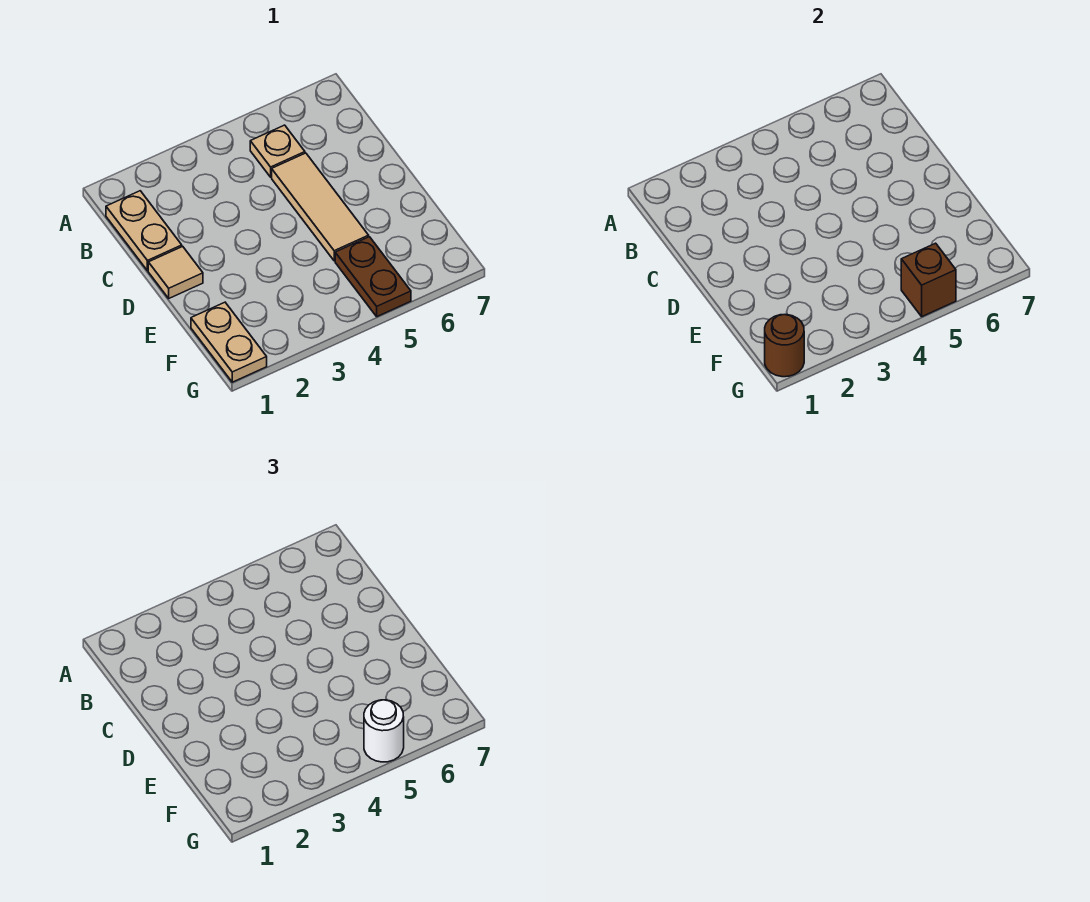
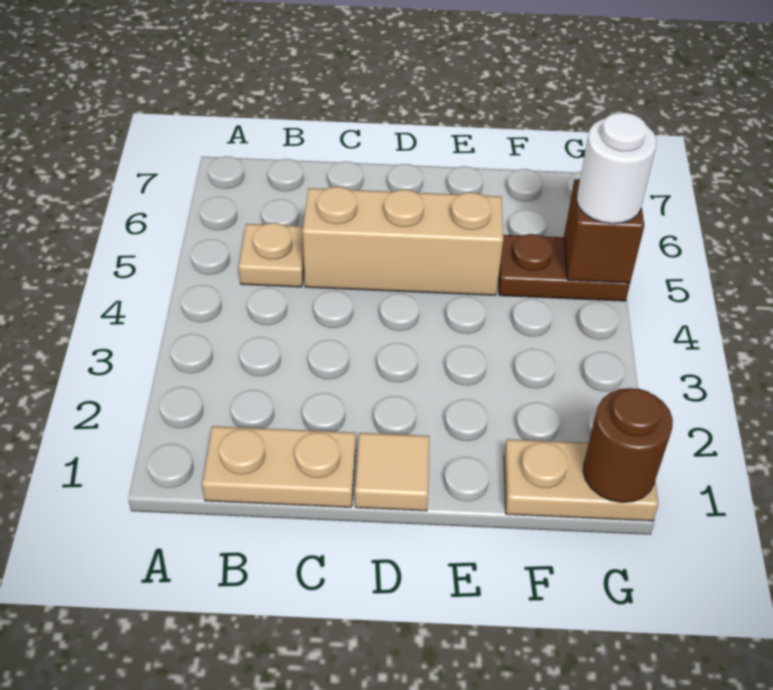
tan 1x3 tile [272,153,369,261] -> tan 1x3 brick [303,187,503,295]

